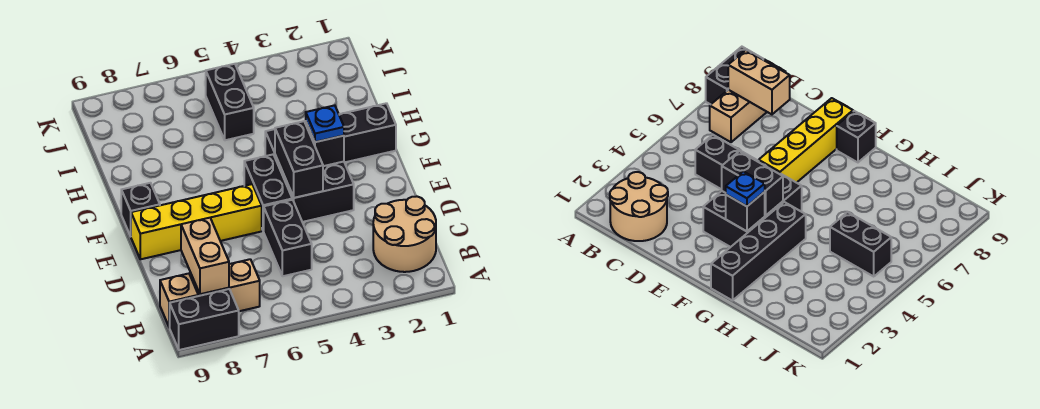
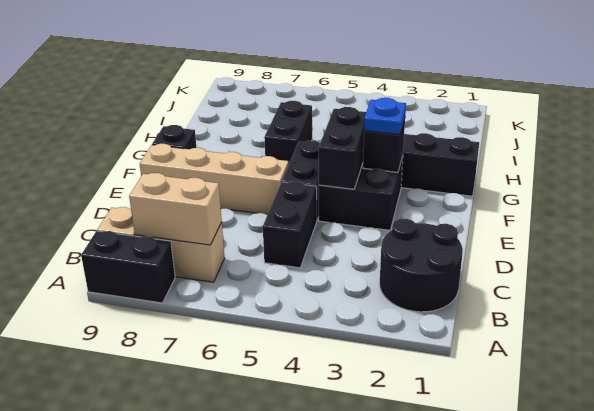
tan 2x2 round brick [373,197,436,272] -> black 2x2 round brick [380,219,463,312]
tan 1x2 brick [181,218,229,294] -> tan 1x2 brick turned to [129,173,222,245]
yellow 1x4 brick [131,184,262,259] -> tan 1x4 brick [140,144,289,214]
black 1x2 brick [206,64,254,140] -> black 1x2 brick moved to [264,101,312,163]

